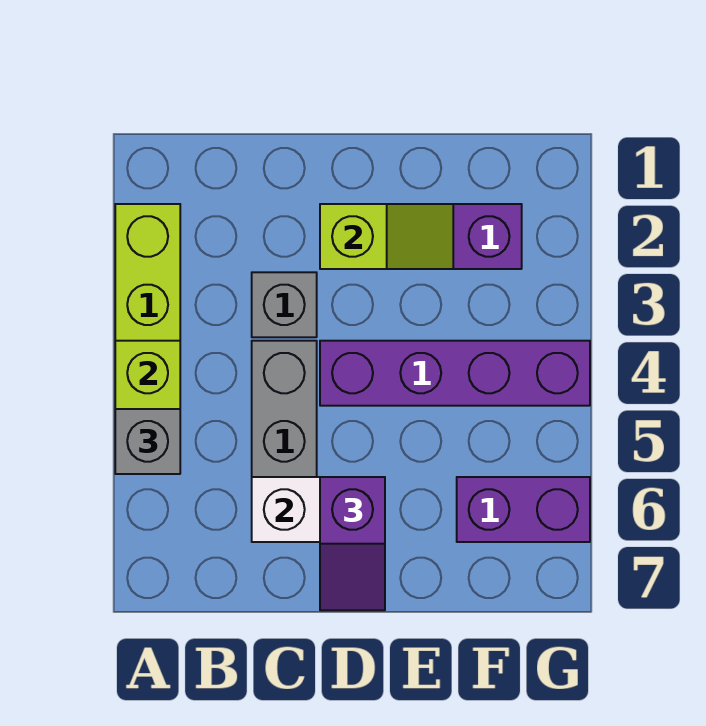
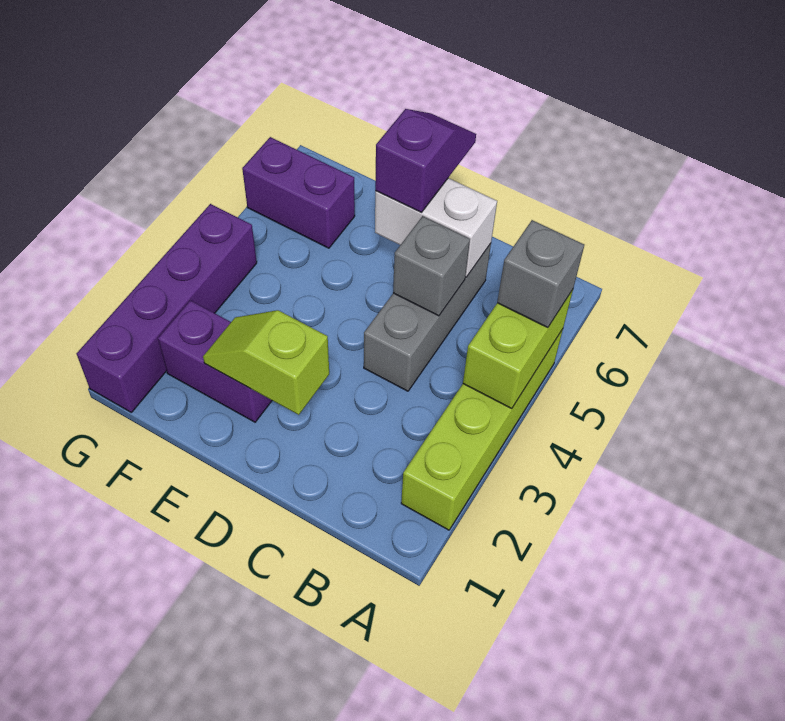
grey 1x1 brick [252,272,317,337] -> grey 1x1 brick moved to [393,216,470,316]
purple 1x4 brick [320,341,590,406] -> purple 1x4 brick turned to [76,204,257,412]

